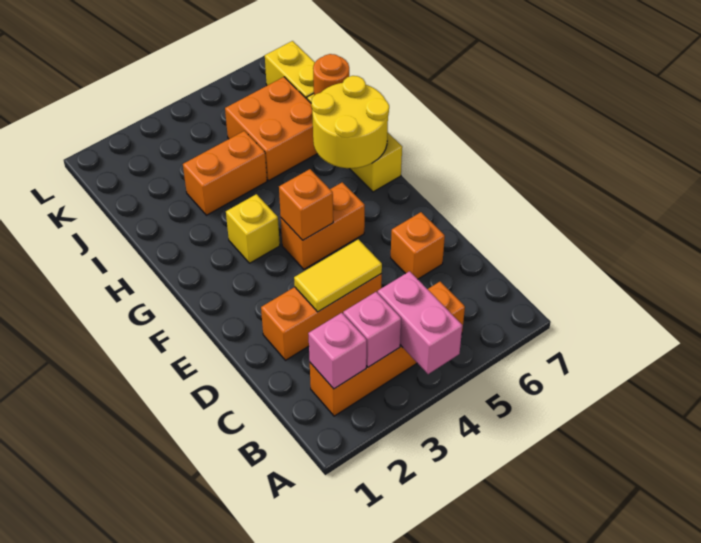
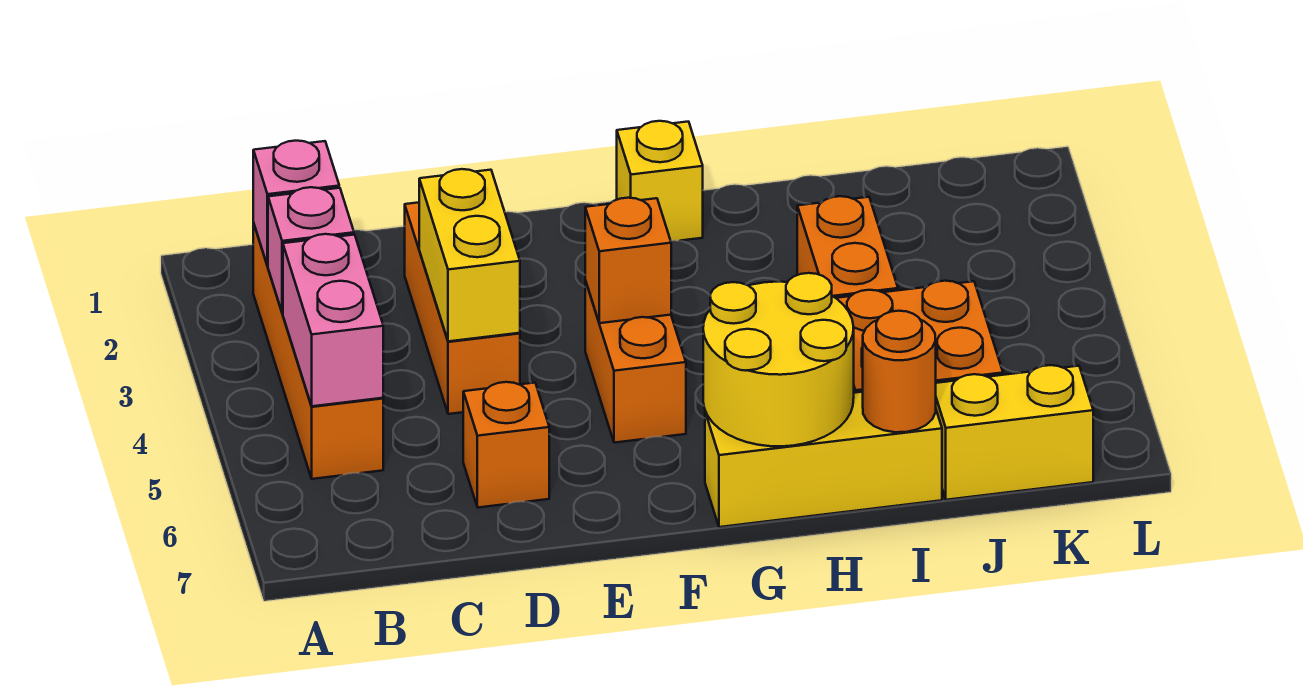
pink 1x2 brick [378,271,462,374] -> pink 1x2 brick turned to [283,234,383,406]
yellow 1x2 tile [294,239,382,312] -> yellow 1x2 brick [419,169,520,341]
yellow 1x1 brick [226,194,280,263] -> yellow 1x1 brick moved to [617,121,703,241]

